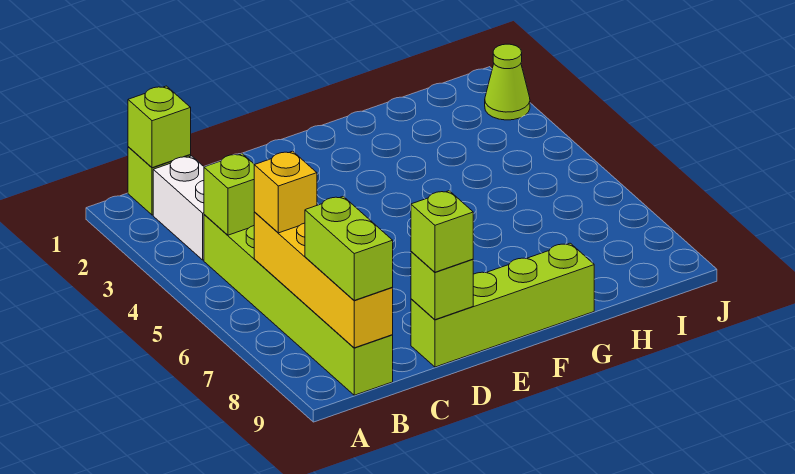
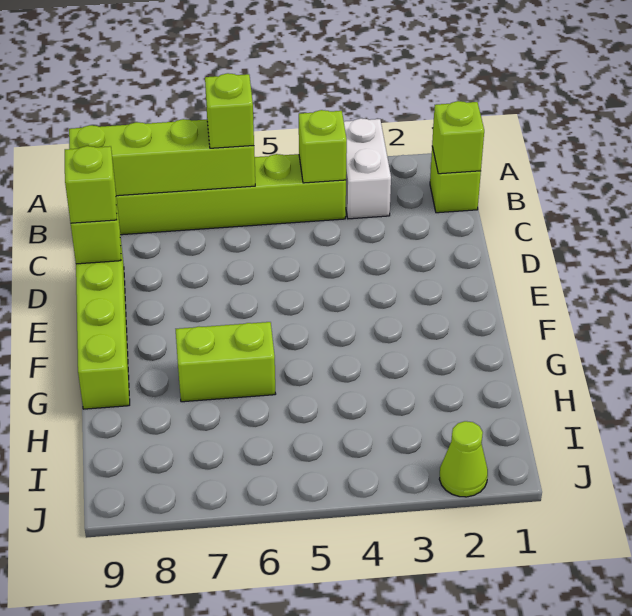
white 1x2 brick [153,156,204,260] -> white 1x2 brick turned to [344,118,391,219]
yellow 1x4 brick [254,212,393,348] -> lime 1x4 brick [69,119,255,196]
yellow 1x1 brick [254,151,317,233] -> lime 1x1 brick [205,73,254,148]
lime 1x2 brick [305,196,393,300] -> lime 1x2 brick moved to [176,322,276,402]

